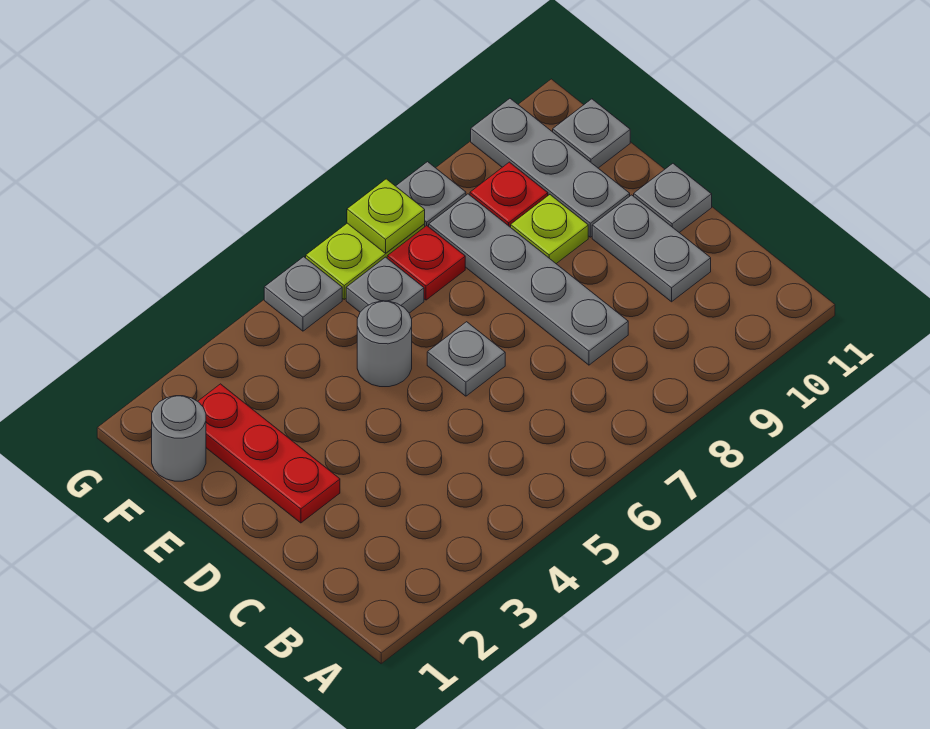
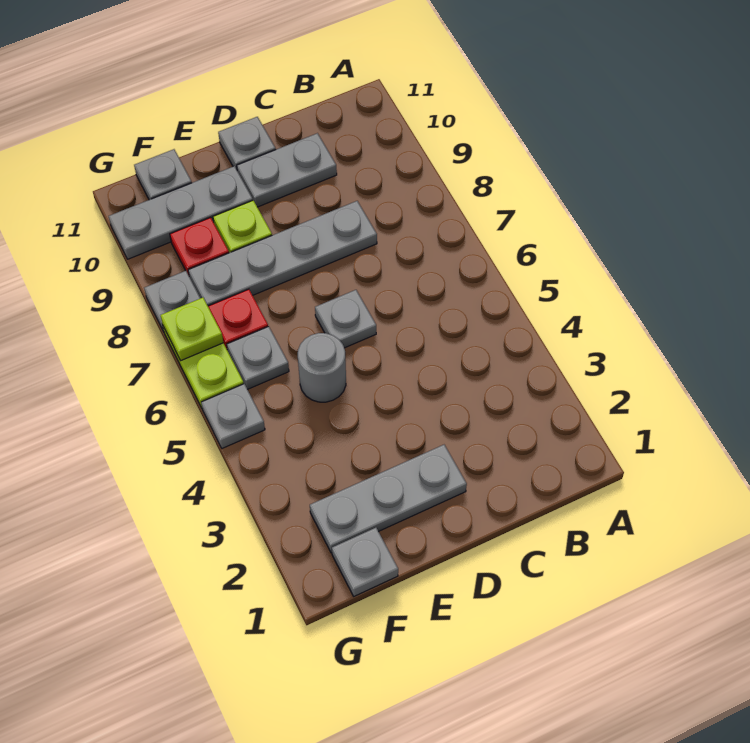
red 1x3 plate [198,384,340,523] -> grey 1x3 plate [310,445,467,553]
grey 1x1 round brick [152,396,206,481] -> grey 1x1 plate [332,528,398,596]

